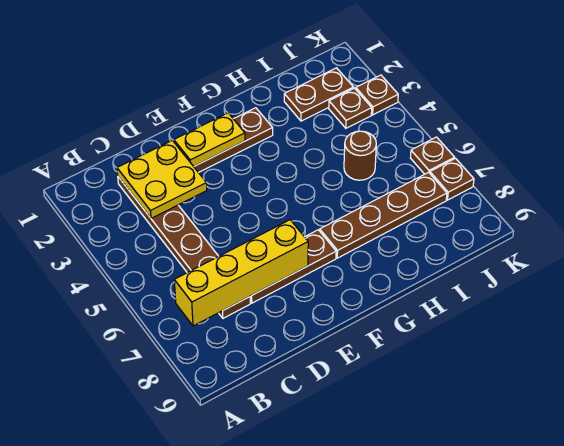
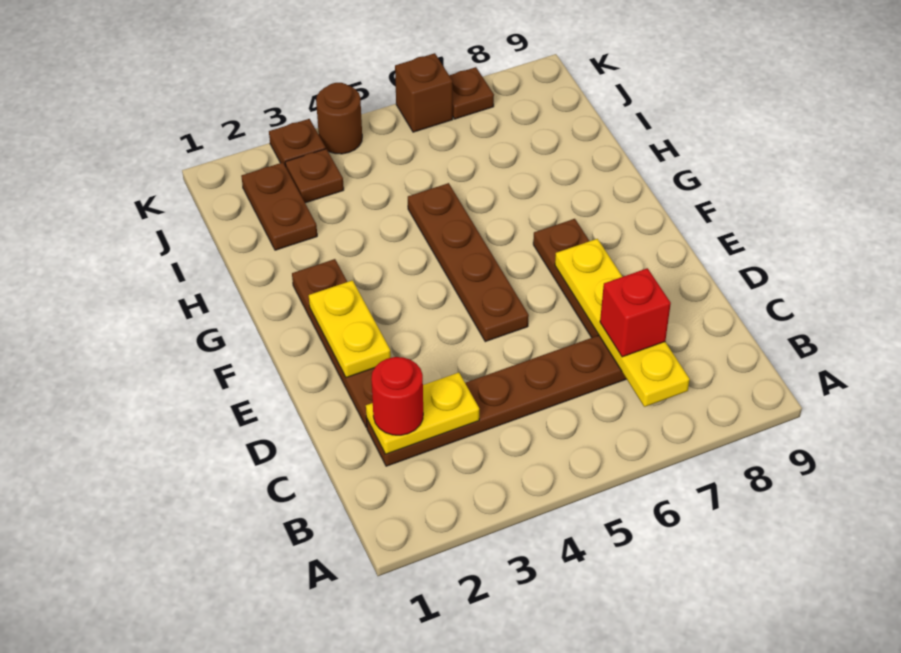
yellow 1x4 brick [174,220,308,326] -> yellow 1x4 plate [555,239,690,407]
yellow 2x2 plate [117,140,207,218] -> yellow 1x2 plate [366,373,479,454]
none -> red 1x1 round brick [371,357,423,435]
none -> red 1x1 brick [600,268,671,357]
brown 1x4 plate [320,172,447,258] -> brown 1x4 plate moved to [408,183,529,342]
brown 1x1 round brick [344,131,376,180] -> brown 1x1 round brick moved to [316,83,362,154]
brown 1x1 plate [410,137,455,174] -> brown 1x1 brick [395,53,453,132]

